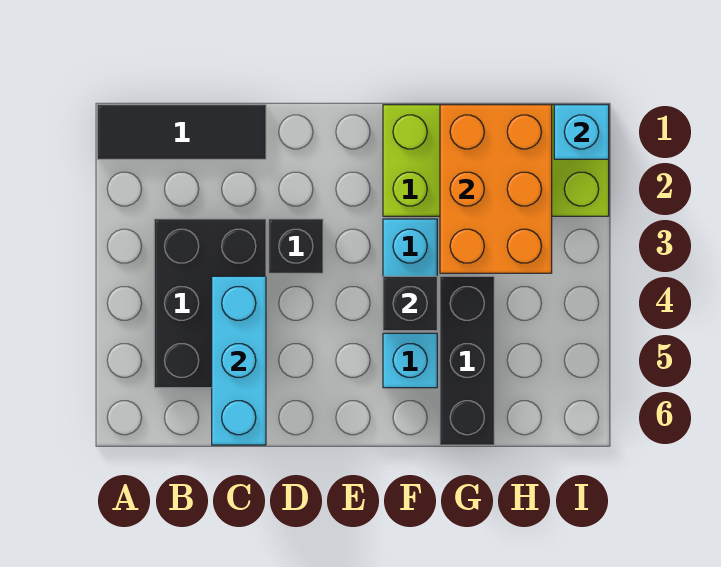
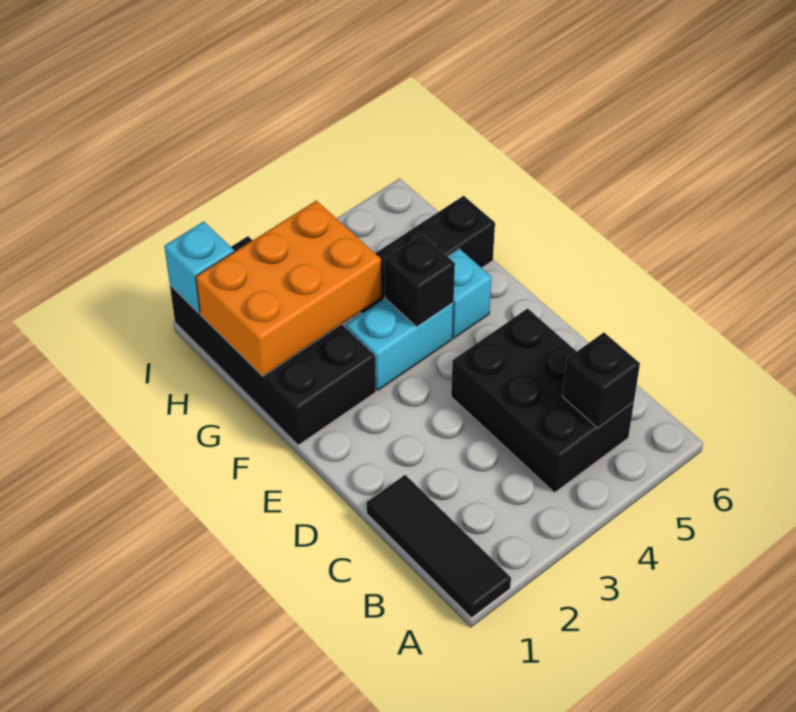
black 2x3 brick [154,219,266,388] -> black 2x3 brick turned to [451,309,634,492]
cyan 1x3 brick [212,276,266,445] -> none
black 1x1 brick [269,219,323,273] -> black 1x1 brick moved to [563,333,640,428]
lime 2x4 brick [383,105,609,216] -> black 2x4 brick [170,236,376,445]

